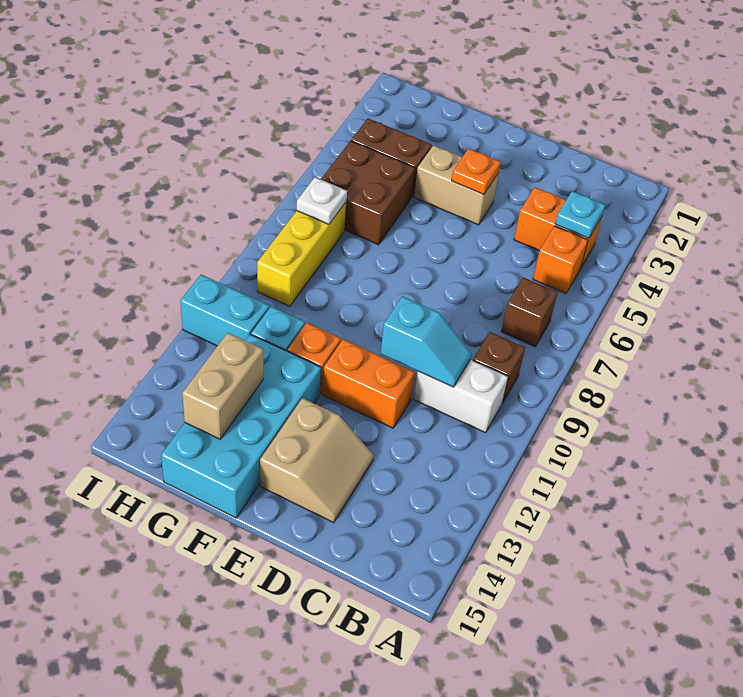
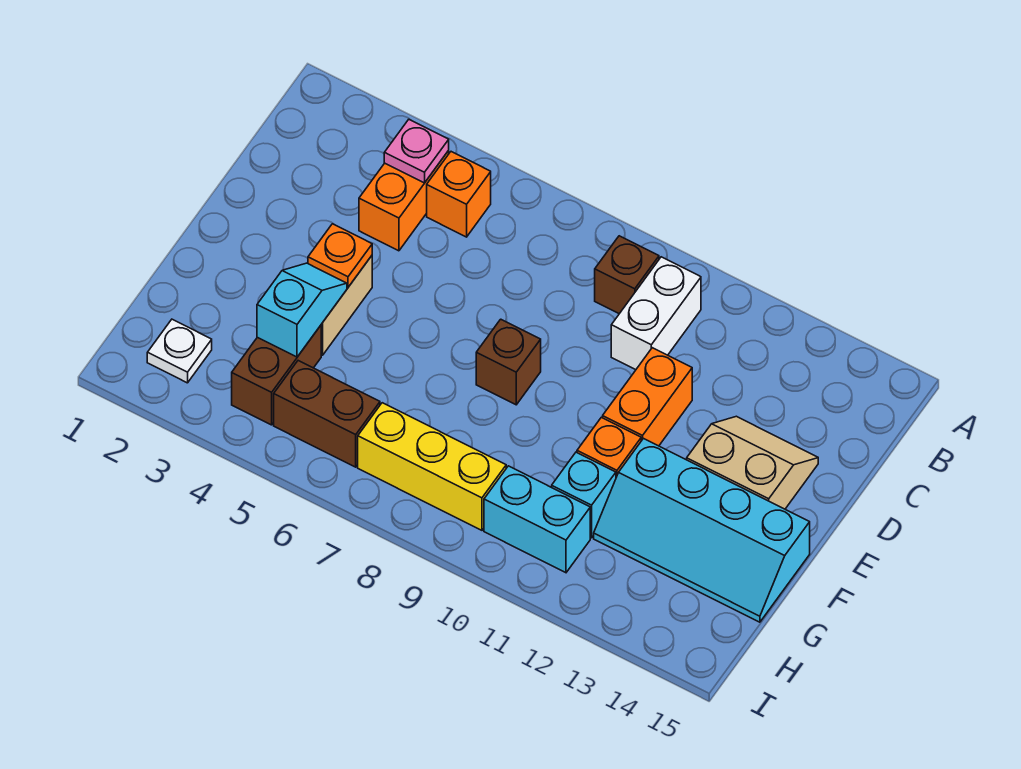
cyan 1x1 plate [555,191,605,238] -> pink 1x1 plate [384,120,449,183]
brown 1x1 brick [501,277,558,347] -> brown 1x1 brick moved to [476,319,541,405]
cyan 1x2 slope [381,296,472,387] -> cyan 1x2 slope moved to [257,263,347,357]
cyan 2x4 brick [161,334,321,518] -> cyan 2x4 slope [594,439,810,622]
brown 2x2 brick [321,141,415,245] -> brown 1x2 brick [274,361,380,467]
tan 1x2 brick [182,333,263,439] -> none
white 1x1 plate [297,177,347,224] -> white 1x1 plate moved to [147,319,212,383]
cyan 1x2 brick [180,275,269,346] -> cyan 1x2 brick turned to [484,466,590,573]

